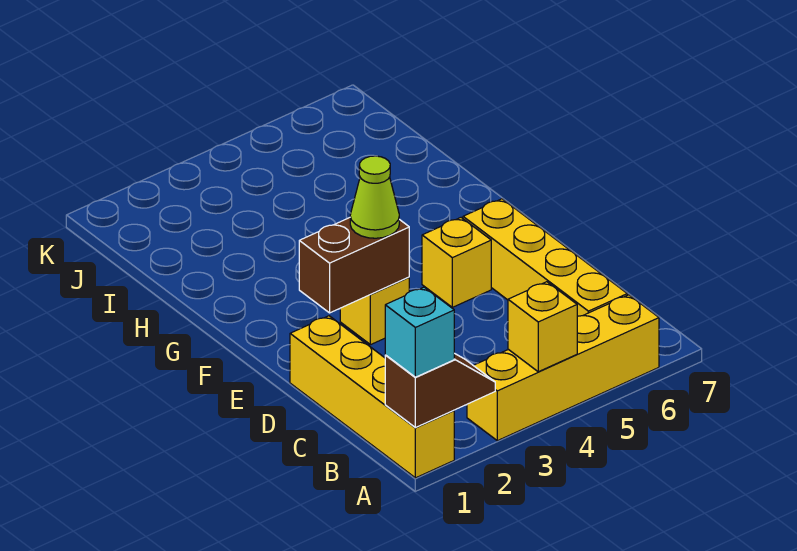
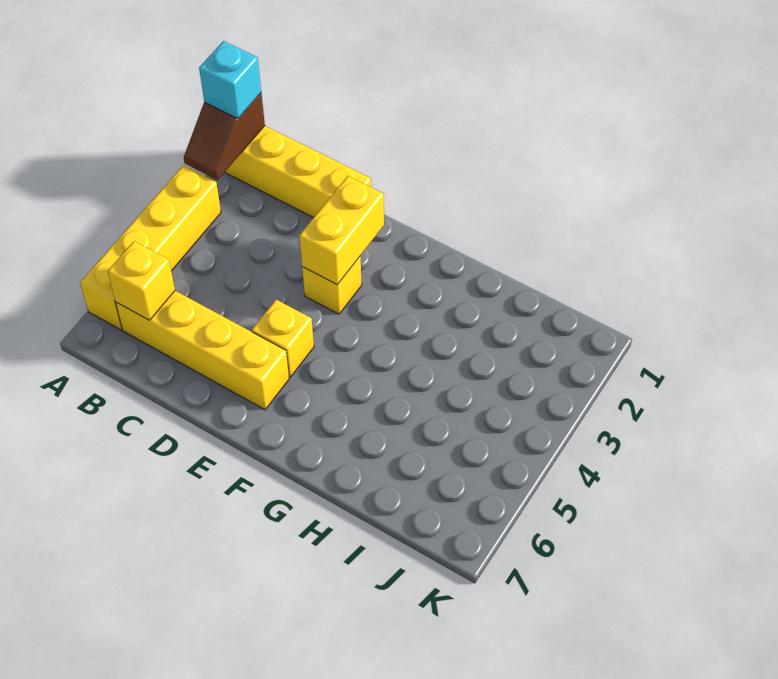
yellow 1x1 brick [508,282,577,372] -> yellow 1x1 brick moved to [108,241,175,320]
brown 1x2 brick [299,218,409,313] -> yellow 1x2 brick [299,176,384,285]
lime 1x1 cone [350,156,399,238] -> none

